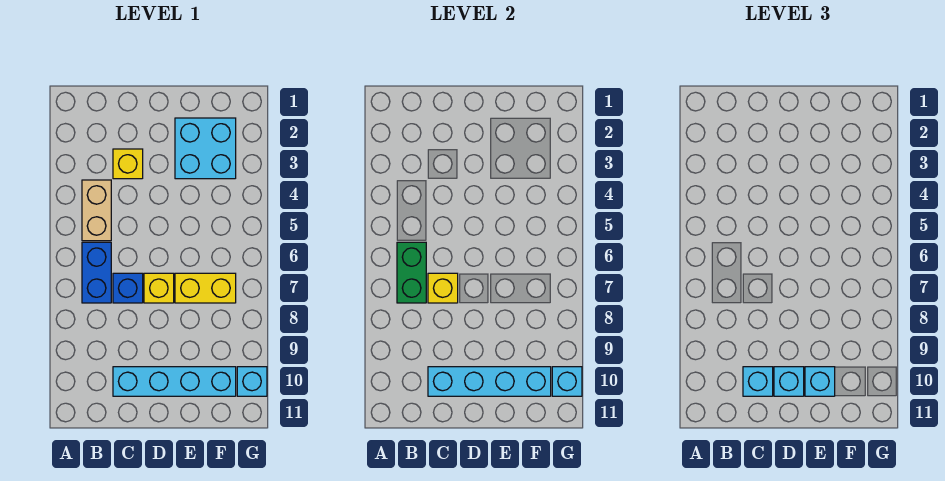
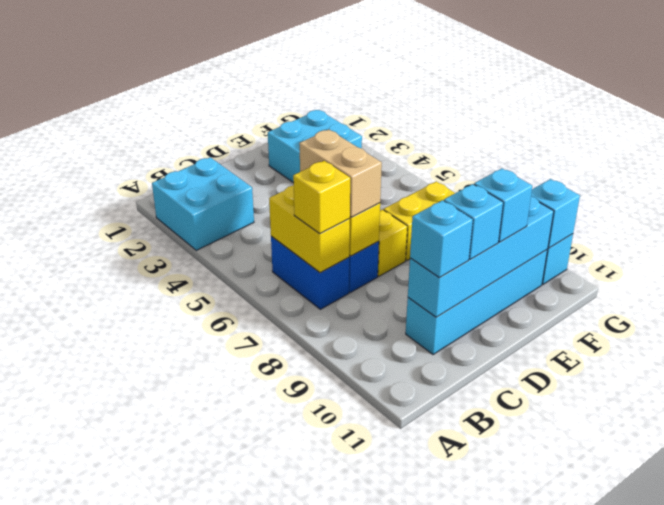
none -> cyan 2x2 brick [152,157,254,250]
tan 1x2 brick [82,180,111,241] -> tan 1x2 brick moved to [299,130,382,217]
green 1x2 brick [397,242,426,303] -> yellow 1x2 brick [269,185,350,273]
yellow 1x1 brick [113,149,143,179] -> yellow 1x1 brick moved to [293,161,350,234]

